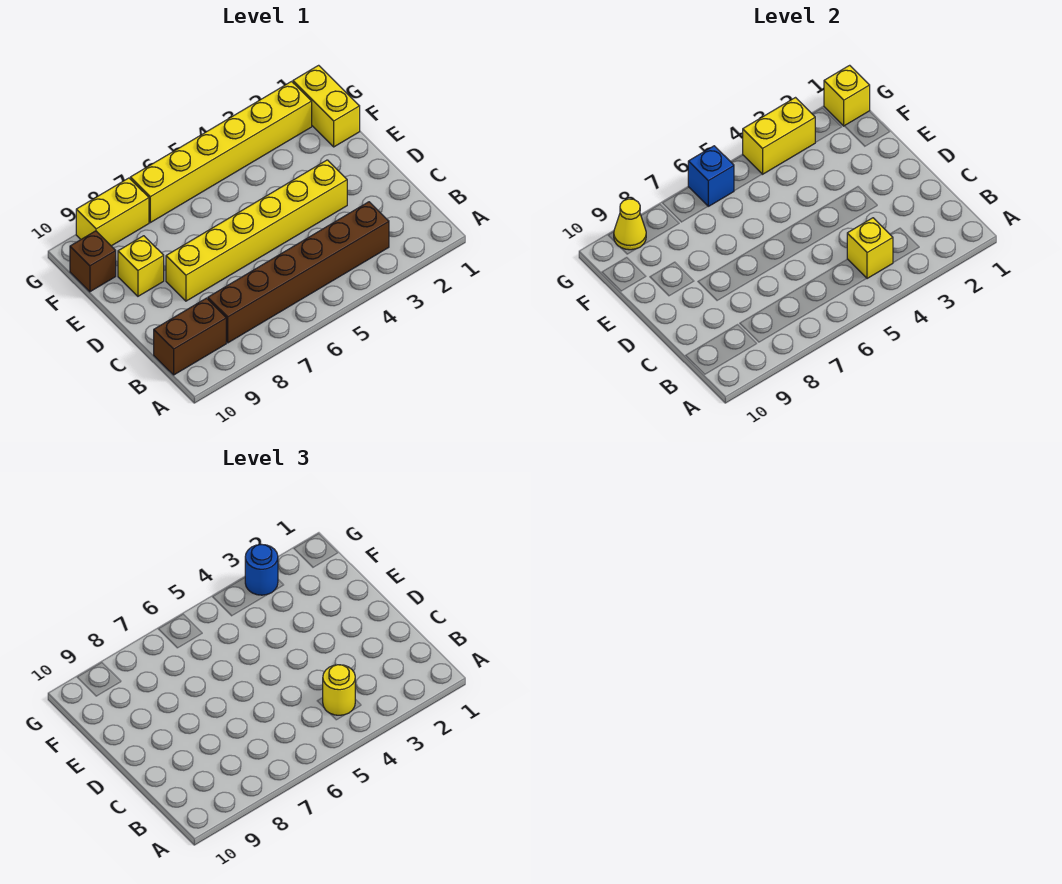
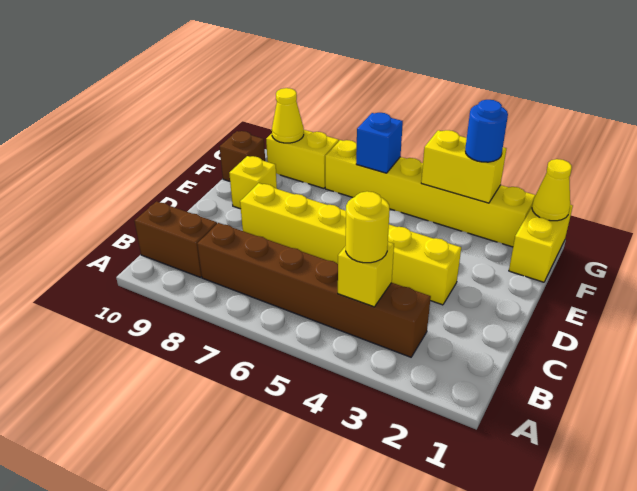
yellow 1x1 brick [824,65,870,126] -> yellow 1x1 cone [532,159,572,221]

